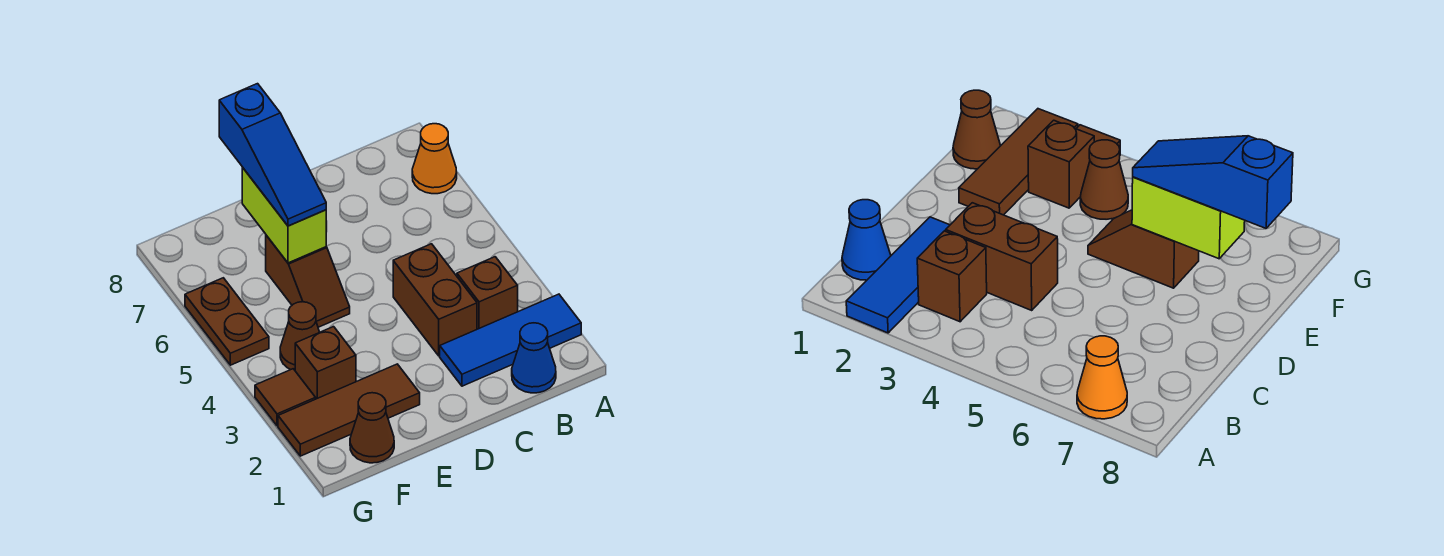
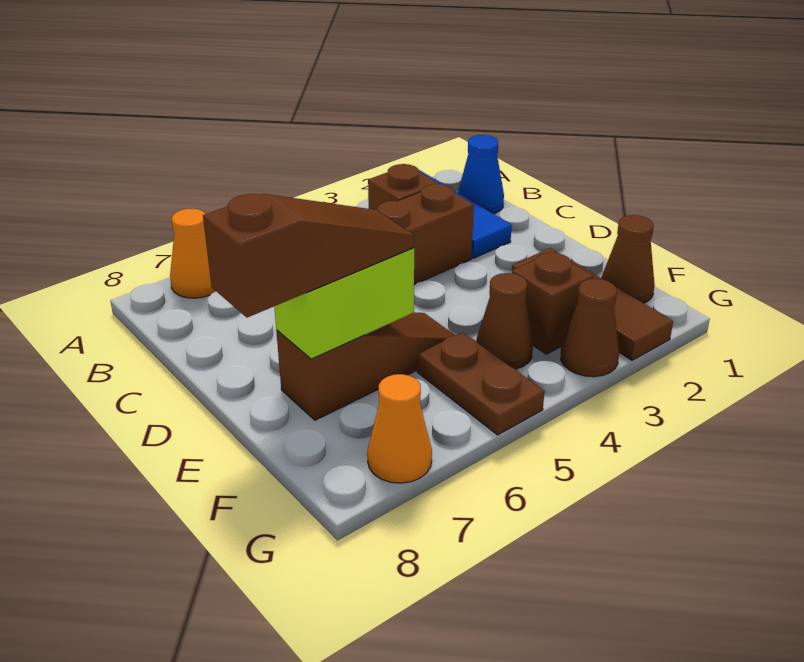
brown 1x2 slope [266,235,350,327] -> brown 1x3 slope [276,312,455,420]
blue 1x3 slope [219,84,326,226] -> brown 1x3 slope [203,194,414,318]
brown 1x1 tile [255,369,316,426] -> brown 1x1 cone [561,279,619,377]
brown 1x2 plate [185,278,269,365] -> brown 1x2 plate turned to [417,332,545,435]
none -> orange 1x1 cone [367,374,432,483]

